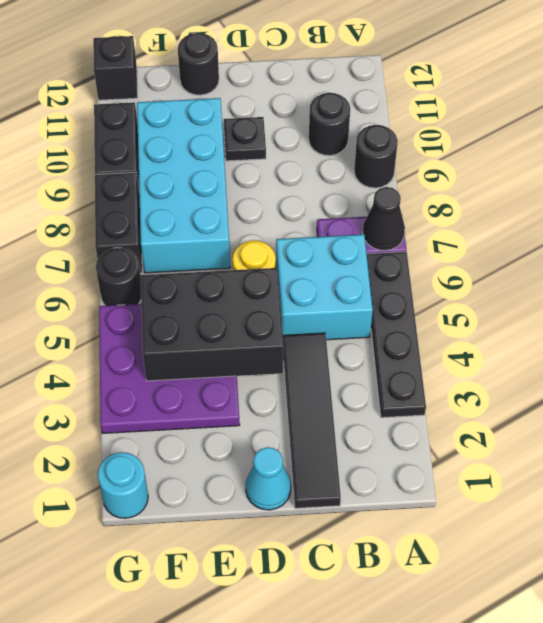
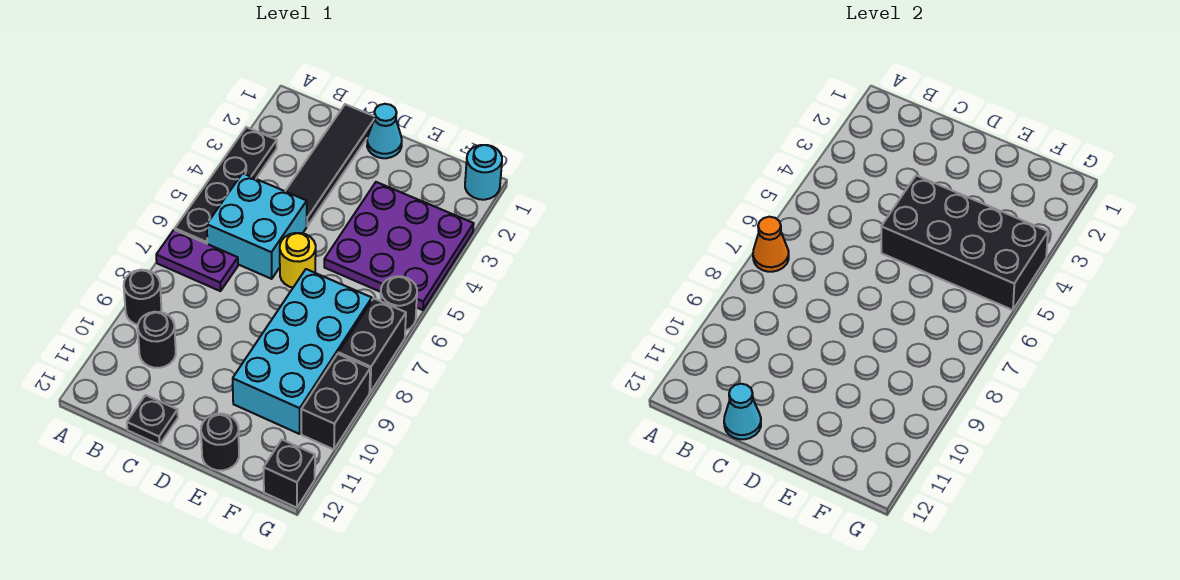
black 1x1 cone [363,187,405,251] -> orange 1x1 cone [753,217,789,272]
none -> cyan 1x1 cone [724,384,761,439]
black 2x3 brick [141,268,283,381] -> black 2x4 brick [881,175,1048,310]
black 1x1 plate [224,117,266,161] -> black 1x1 plate moved to [127,395,178,445]

